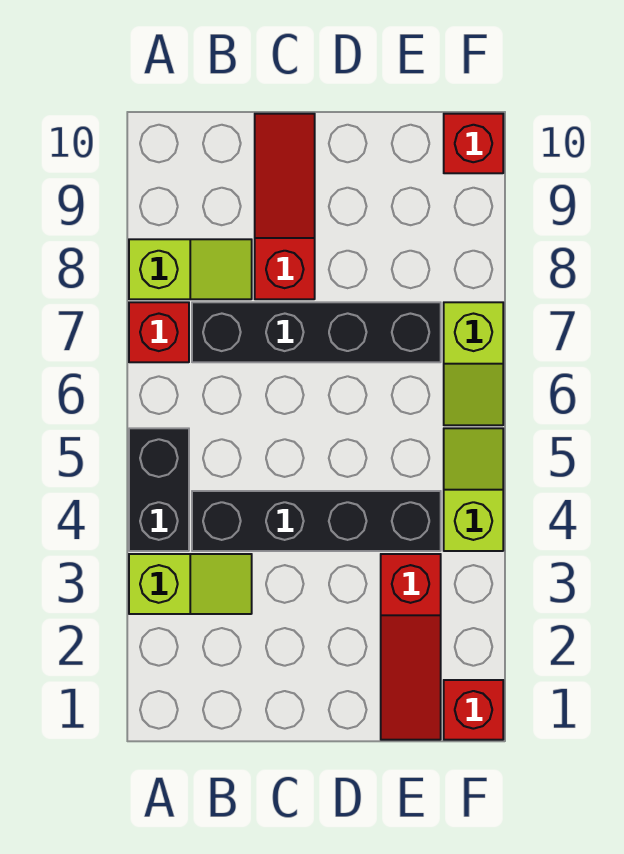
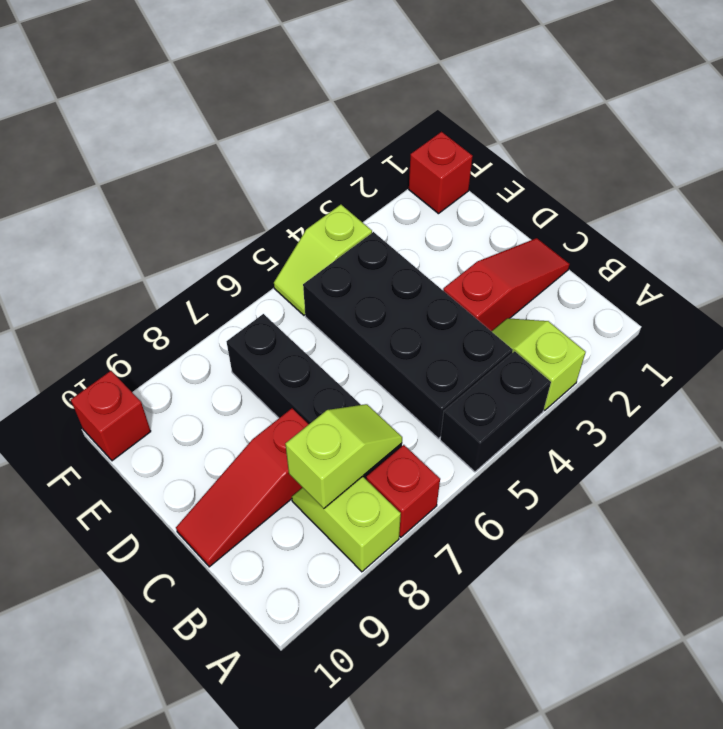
black 1x4 brick [192,491,441,551] -> black 2x4 brick [303,232,513,439]
red 1x3 slope [381,554,441,740] -> red 1x3 slope moved to [443,238,570,331]
lime 1x2 slope [444,302,503,425] -> lime 1x2 slope moved to [285,404,402,508]

